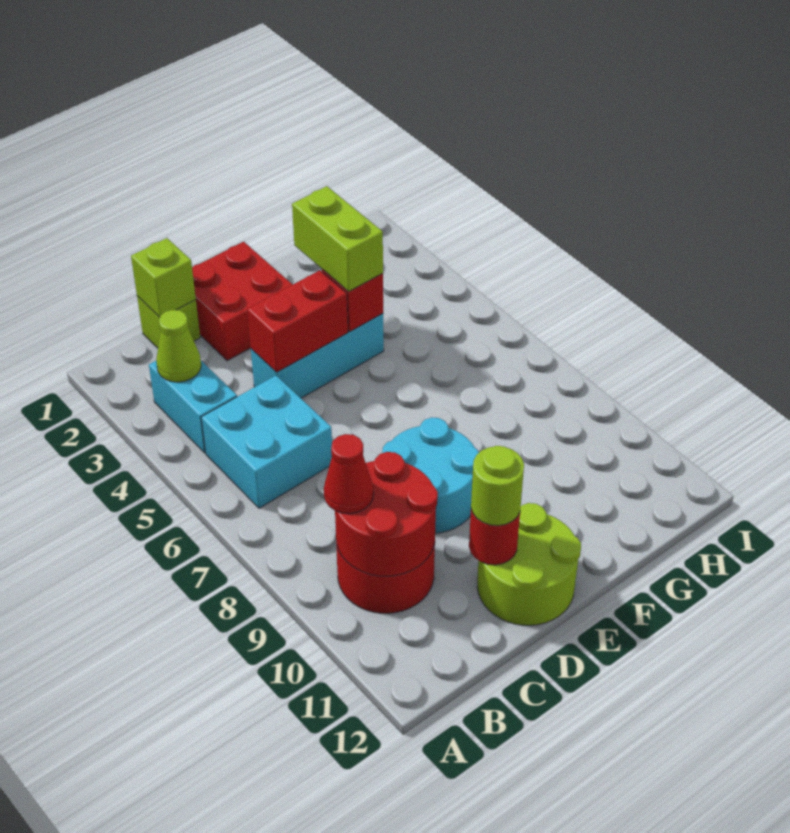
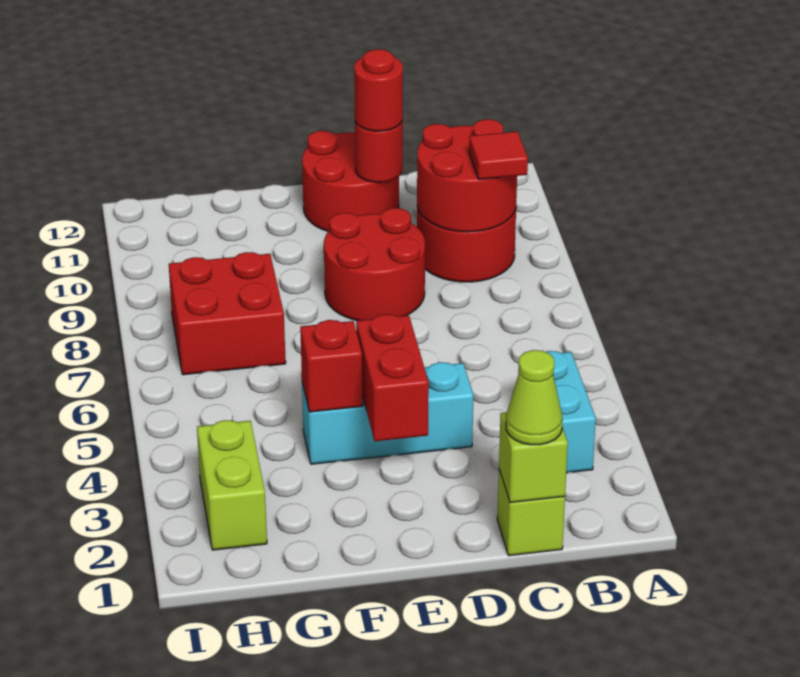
lime 1x1 cone [156,310,201,382] -> lime 1x1 cone moved to [506,350,563,445]
cyan 2x2 brick [201,375,332,508] -> none
red 1x1 cone [324,434,374,514] -> red 1x1 tile [469,131,528,180]
red 2x2 brick [192,242,293,361] -> red 2x2 brick moved to [169,252,286,375]
red 1x2 brick [247,270,348,372] -> red 1x2 brick turned to [356,314,429,441]
cyan 2x2 round brick [382,418,479,533] -> red 2x2 round brick [324,208,425,321]
lime 2x2 round brick [477,503,581,626] -> red 2x2 round brick [302,131,399,231]
lime 1x1 round brick [471,446,524,526] -> red 1x1 round brick [354,49,403,131]
lime 1x2 brick [292,186,383,291] -> lime 1x2 brick moved to [197,420,267,550]

